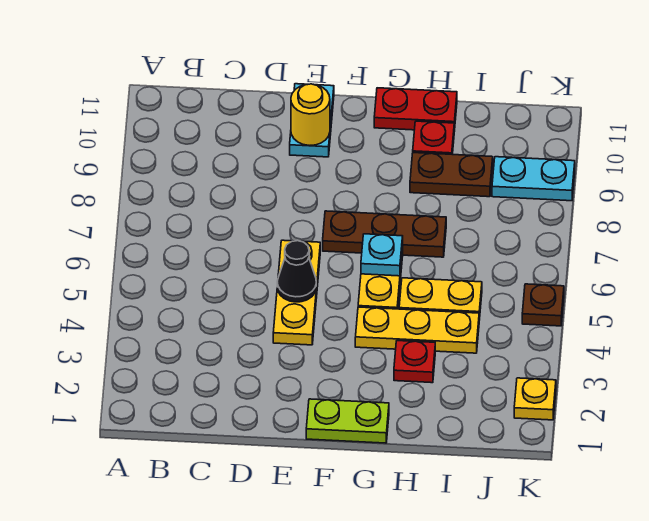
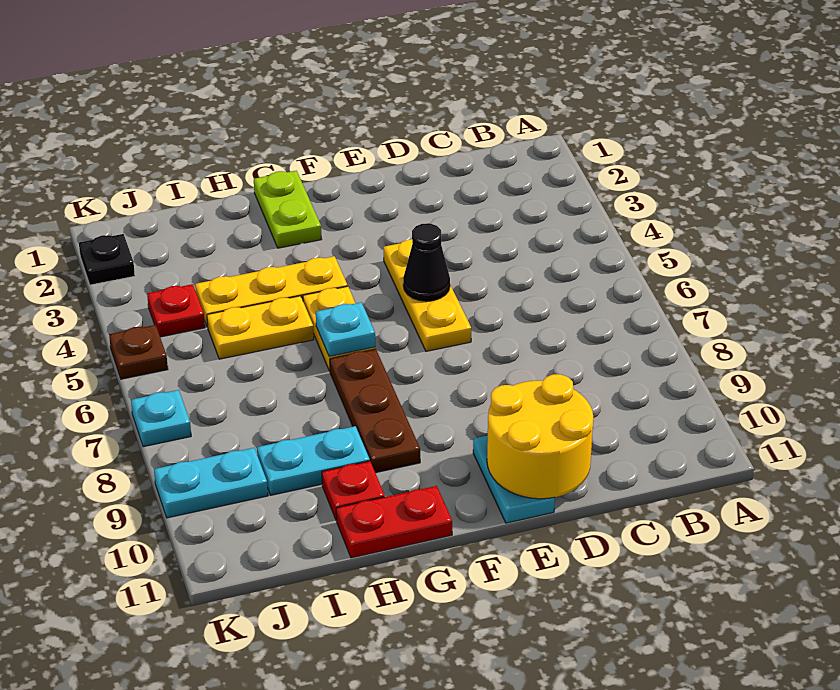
yellow 1x1 round brick [291,84,330,145] -> yellow 2x2 round brick [487,374,593,499]
lime 1x2 plate [306,399,389,443] -> lime 1x2 plate turned to [254,171,322,248]
brown 1x3 plate [323,211,446,257] -> brown 1x3 plate turned to [330,349,420,473]
red 1x1 plate [394,341,435,383] -> red 1x1 plate moved to [147,284,205,337]
brown 1x2 plate [410,153,493,197] -> cyan 1x2 plate [257,426,370,495]
yellow 1x1 plate [514,378,556,420] -> black 1x1 plate [79,234,135,285]
none -> cyan 1x1 plate [131,390,191,447]

